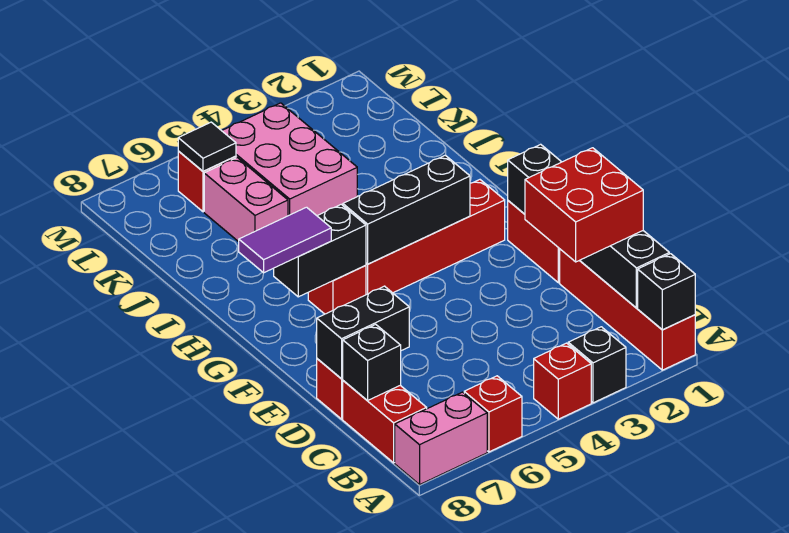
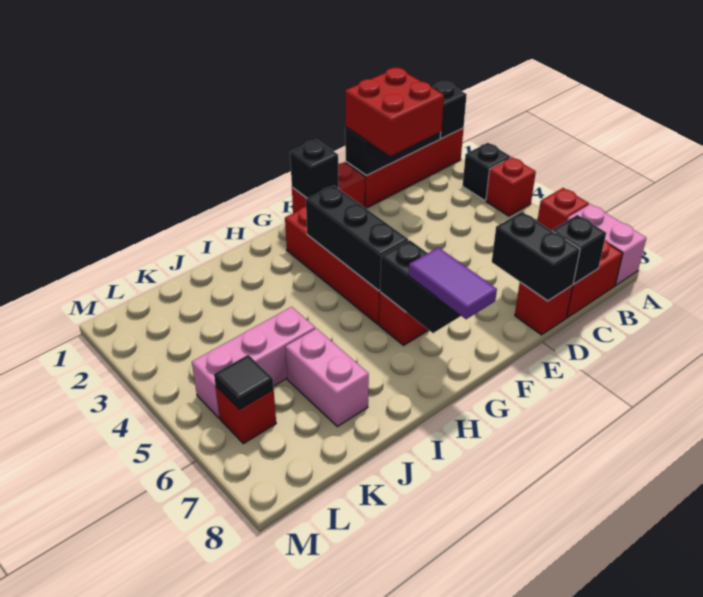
pink 2x3 brick [222,103,357,216] -> pink 1x3 brick [192,307,315,418]
pink 1x2 brick [204,158,288,242] -> pink 1x2 brick turned to [285,328,369,427]

